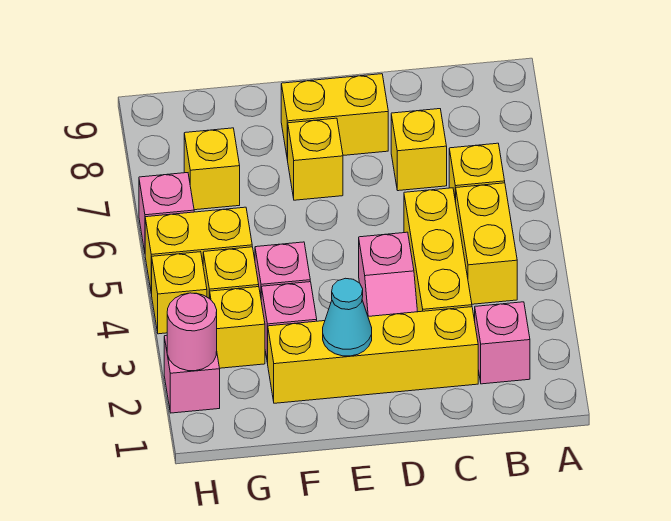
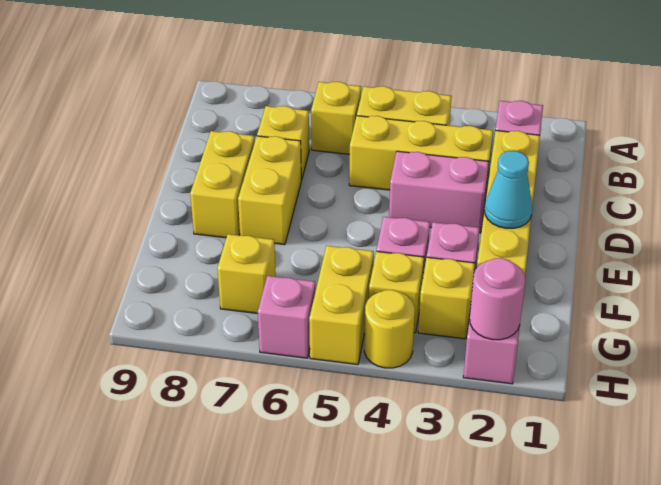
pink 1x2 slope [359,232,418,316] -> pink 1x2 brick [389,151,489,233]
yellow 1x1 brick [288,118,343,200] -> yellow 1x2 brick [238,136,301,245]
yellow 1x1 brick [152,252,207,334] -> yellow 1x1 round brick [364,290,415,368]

